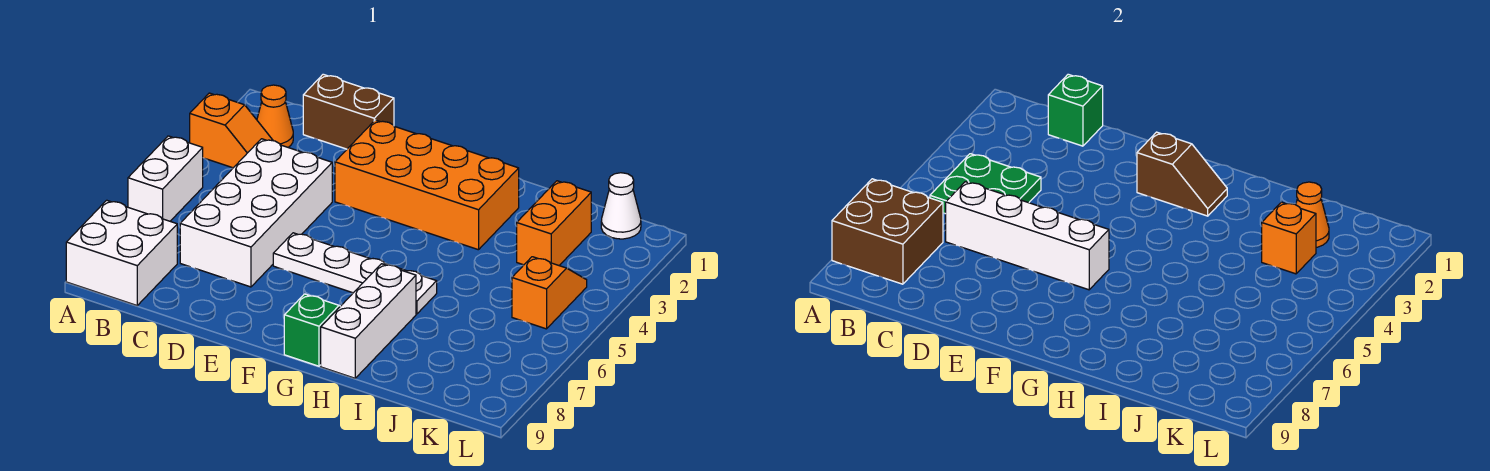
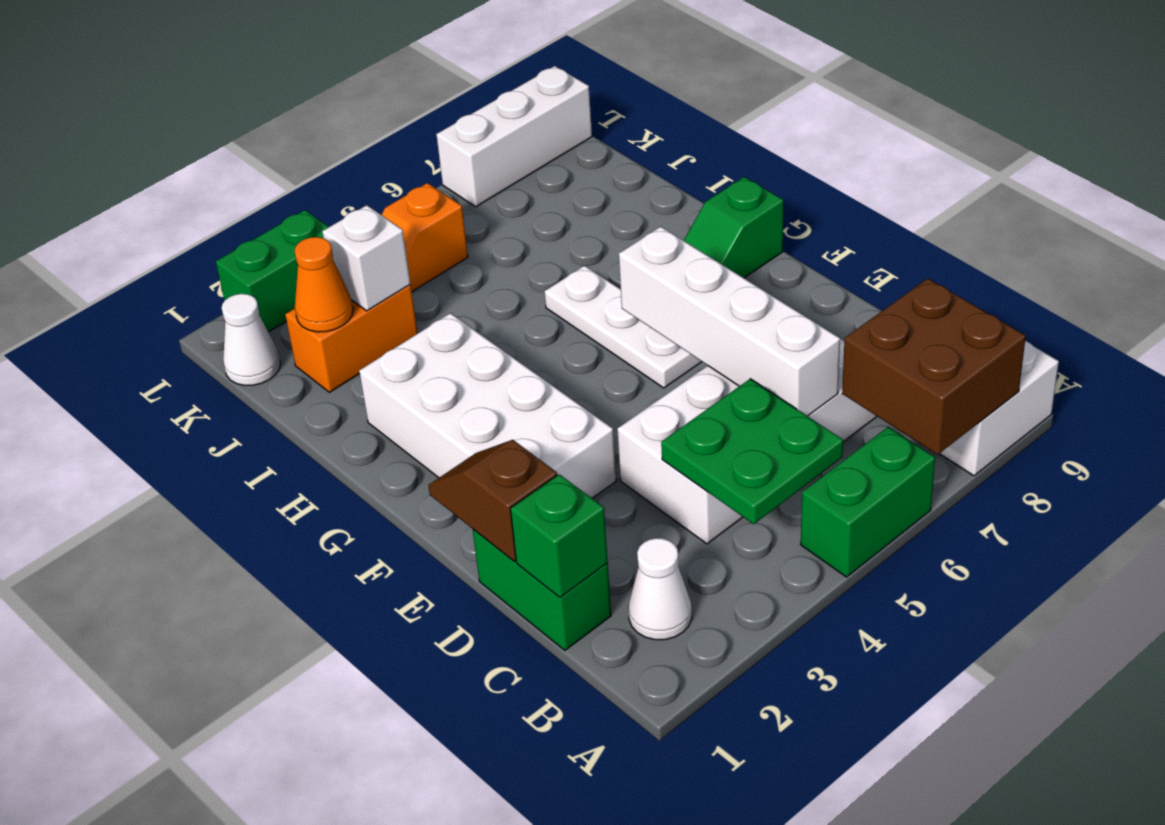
orange 1x2 slope [190,93,273,168] -> none
white 1x2 brick [128,136,203,221] -> green 1x2 brick [801,427,935,577]
orange 1x1 cone [257,85,293,147] -> white 1x1 cone [629,538,692,640]
brown 1x2 brick [303,74,394,149] -> green 1x2 brick [473,529,611,650]
orange 2x4 brick [335,120,519,250] -> white 2x4 brick [359,313,616,498]
white 1x4 plate [273,233,437,314] -> white 1x3 plate [544,266,702,388]
brown 1x2 slope [1137,132,1227,216] -> brown 1x2 slope moved to [428,440,557,561]
white 1x3 brick [321,264,416,378] -> white 1x3 brick moved to [436,66,592,207]
orange 1x1 brick [1262,202,1316,274] -> white 1x1 brick [322,205,410,311]
none -> green 1x2 brick [216,210,329,332]

